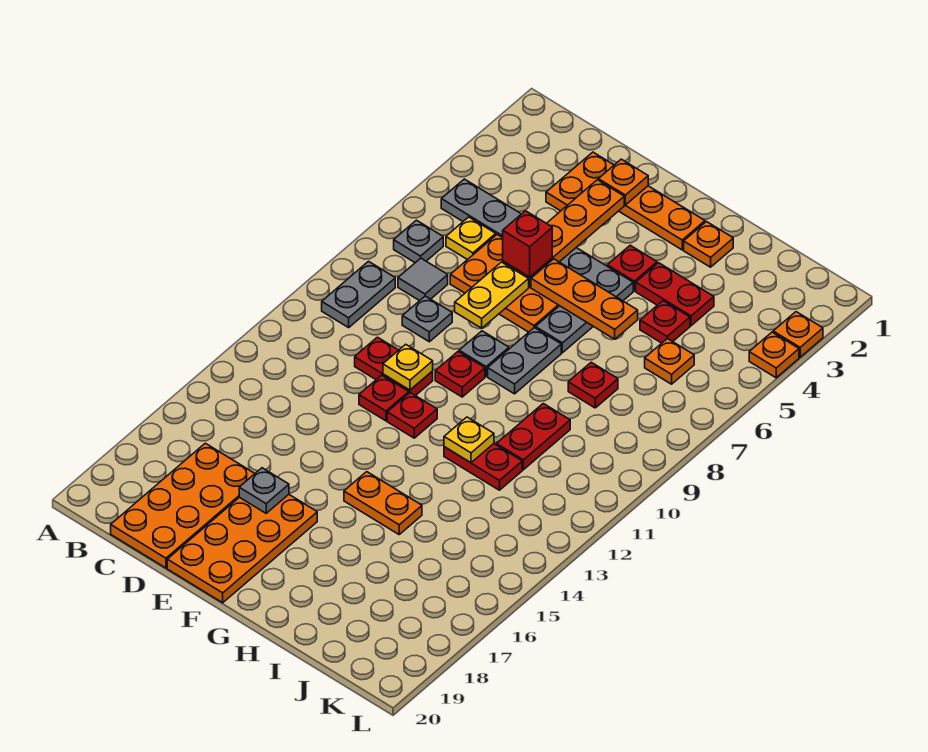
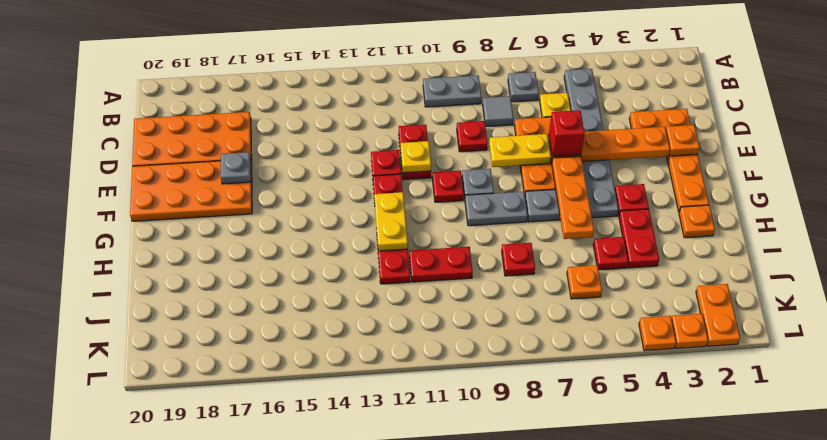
grey 1x1 plate [402,296,452,342] -> red 1x1 plate [457,121,488,152]
orange 1x2 plate [344,472,422,534] -> orange 1x2 plate moved to [696,284,740,346]
yellow 1x1 plate [444,417,494,463] -> yellow 1x2 plate [374,192,408,251]

